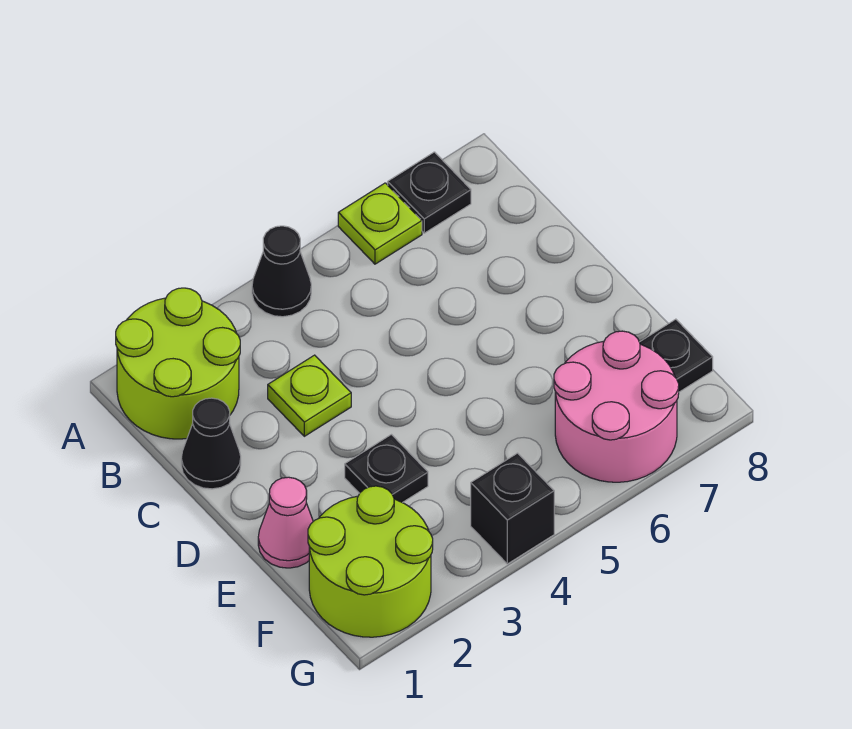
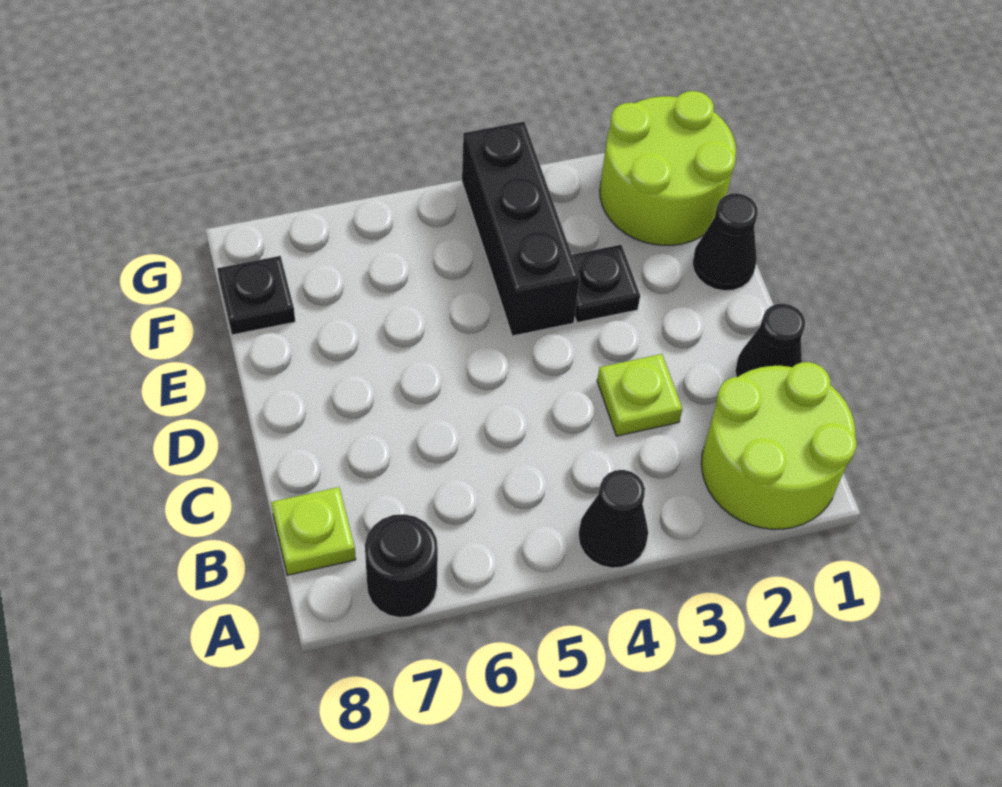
lime 1x1 plate [338,183,422,264] -> lime 1x1 plate moved to [271,487,356,575]
black 1x1 plate [388,152,471,233] -> black 1x1 round brick [365,514,438,618]
pink 1x1 cone [258,477,313,568] -> black 1x1 cone [692,193,758,291]
pink 2x2 round brick [554,331,679,482] -> none
black 1x1 brick [471,453,554,564] -> black 1x3 brick [462,122,580,336]

